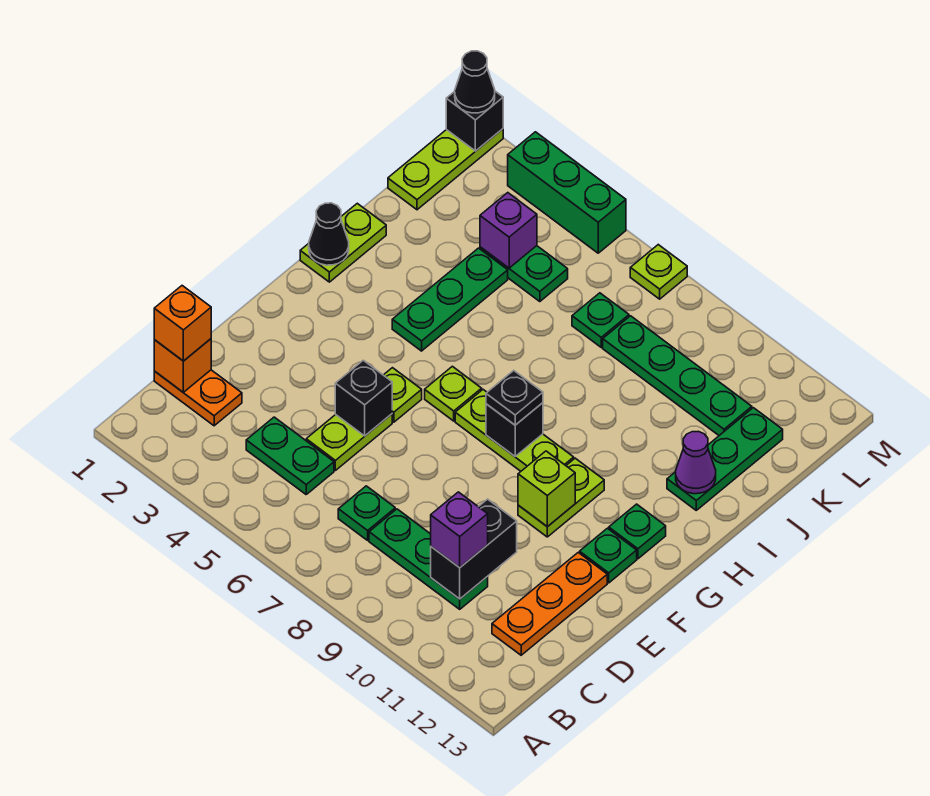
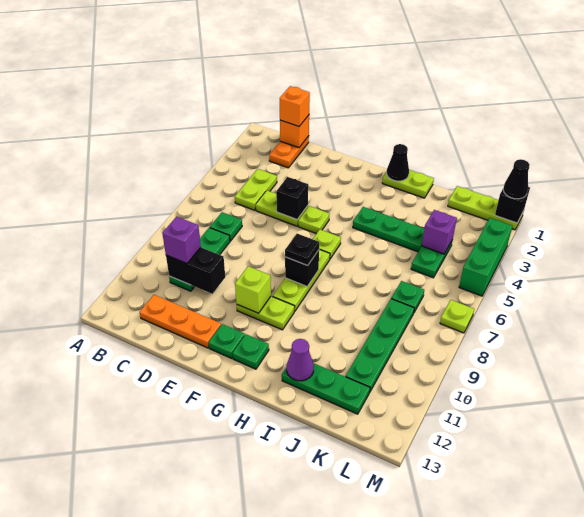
green 1x2 plate [246,417,334,494] -> lime 1x2 plate [235,169,277,210]

